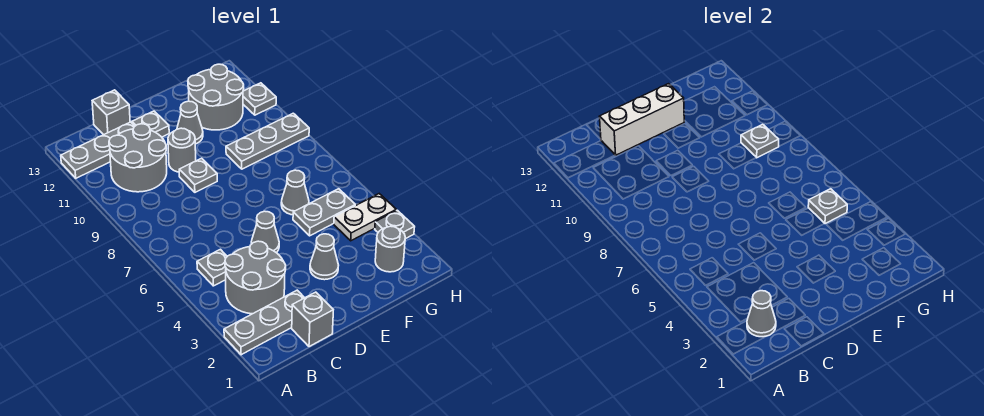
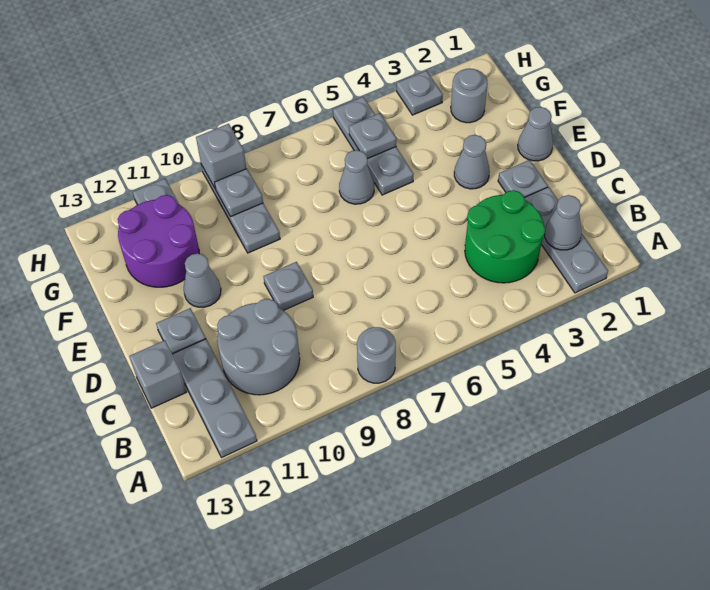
grey 2x2 round brick [225,241,286,314] -> green 2x2 round brick [465,190,545,283]
grey 1x1 plate [197,249,227,286] -> grey 1x1 plate moved to [498,160,548,198]
grey 1x1 brick [292,292,333,347] -> grey 1x1 brick moved to [196,124,246,189]
white 1x3 brick [599,84,684,155] -> none
grey 1x1 cone [251,211,279,253] -> grey 1x1 cone moved to [518,107,553,161]
grey 1x1 round brick [168,128,196,172] -> grey 1x1 round brick moved to [357,327,396,383]
grey 1x2 plate [293,189,355,236] -> grey 1x3 plate [333,97,414,195]
grey 2x2 round brick [188,64,244,130] -> purple 2x2 round brick [118,195,199,287]
white 1x2 plate [334,194,396,241] -> none

